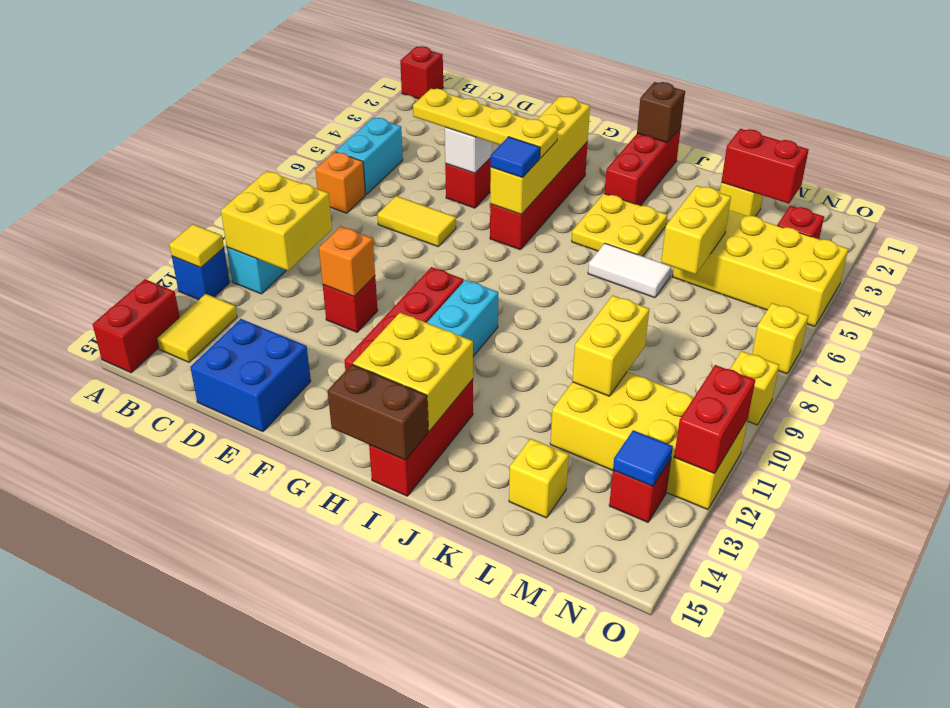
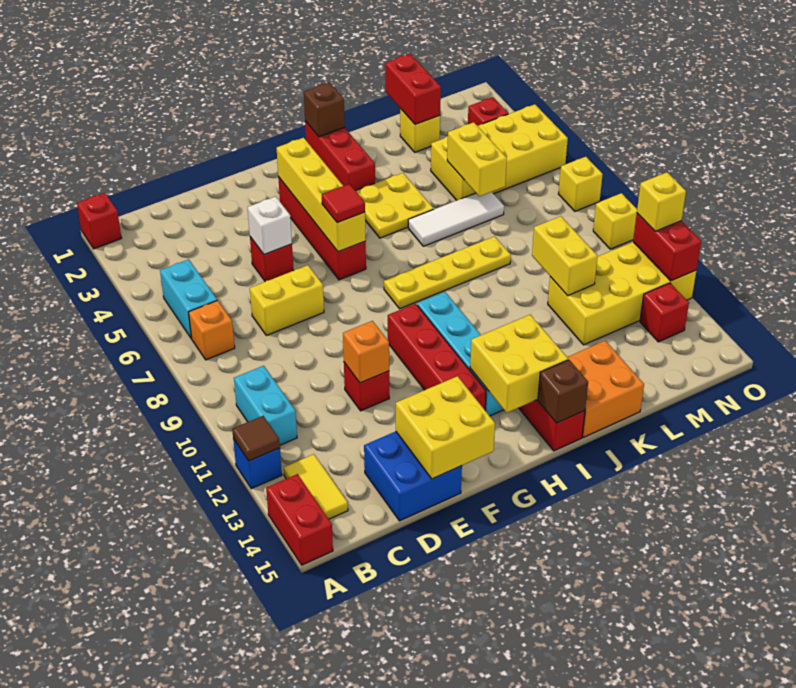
yellow 1x1 tile [169,224,224,268] -> brown 1x1 tile [232,416,280,461]
yellow 2x2 brick [221,171,332,271] -> yellow 2x2 brick moved to [396,376,495,479]
yellow 1x4 plate [413,88,558,158] -> yellow 1x4 plate moved to [384,236,511,309]
yellow 1x2 tile [378,196,456,247] -> yellow 1x2 brick [250,265,324,336]
blue 1x1 tile [491,137,540,178] -> red 1x1 tile [322,184,365,223]
brown 1x2 brick [328,364,428,460] -> brown 1x1 brick [538,360,588,423]
white 1x2 tile [588,243,671,298] -> white 1x3 tile [408,192,504,246]
none -> orange 2x2 brick [567,341,644,437]
red 1x2 brick [721,129,809,204] -> red 1x2 brick turned to [385,54,441,124]
yellow 1x1 brick [509,438,569,518] -> yellow 1x1 brick moved to [637,172,686,231]
blue 1x1 tile [613,430,673,487] -> none

